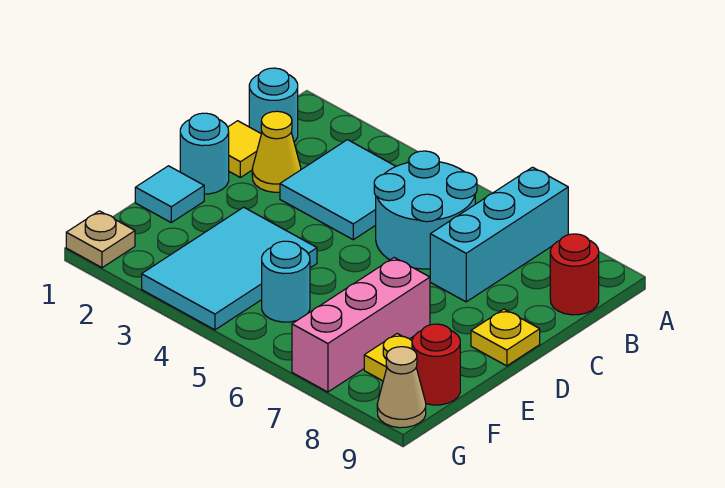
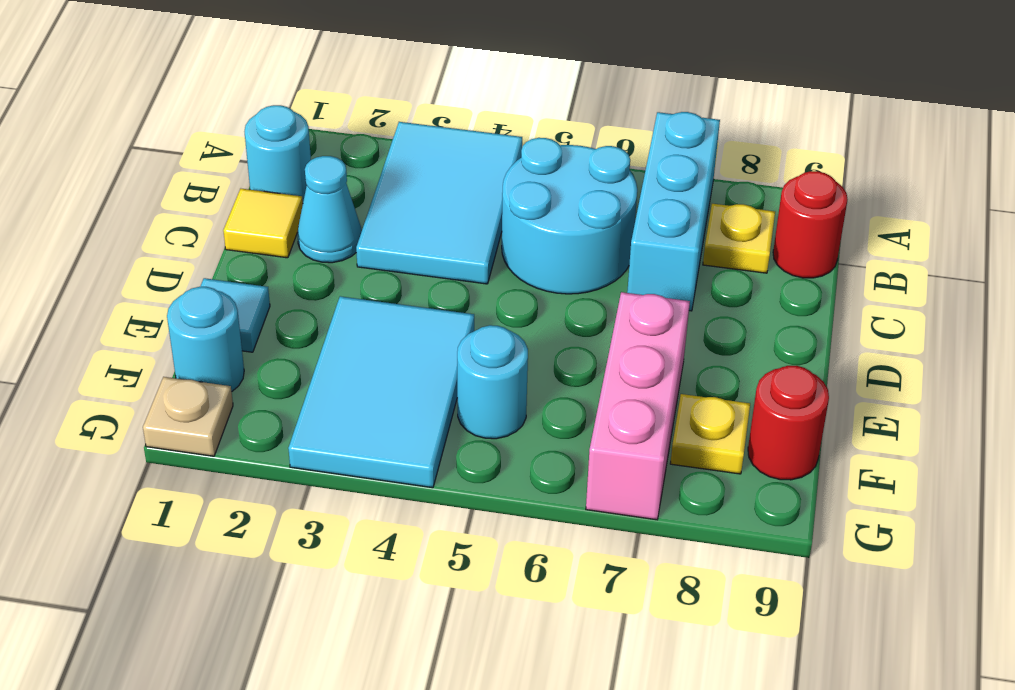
cyan 2x2 tile [280,140,396,240] -> cyan 2x3 tile [356,122,522,284]
yellow 1x1 cone [252,111,301,192] -> cyan 1x1 cone [297,156,362,263]
cyan 1x1 round brick [180,113,229,194] -> cyan 1x1 round brick moved to [167,287,244,392]
yellow 1x1 plate [471,309,540,366] -> yellow 1x1 plate moved to [703,204,775,273]
tan 1x1 cone [377,347,426,428] -> none

